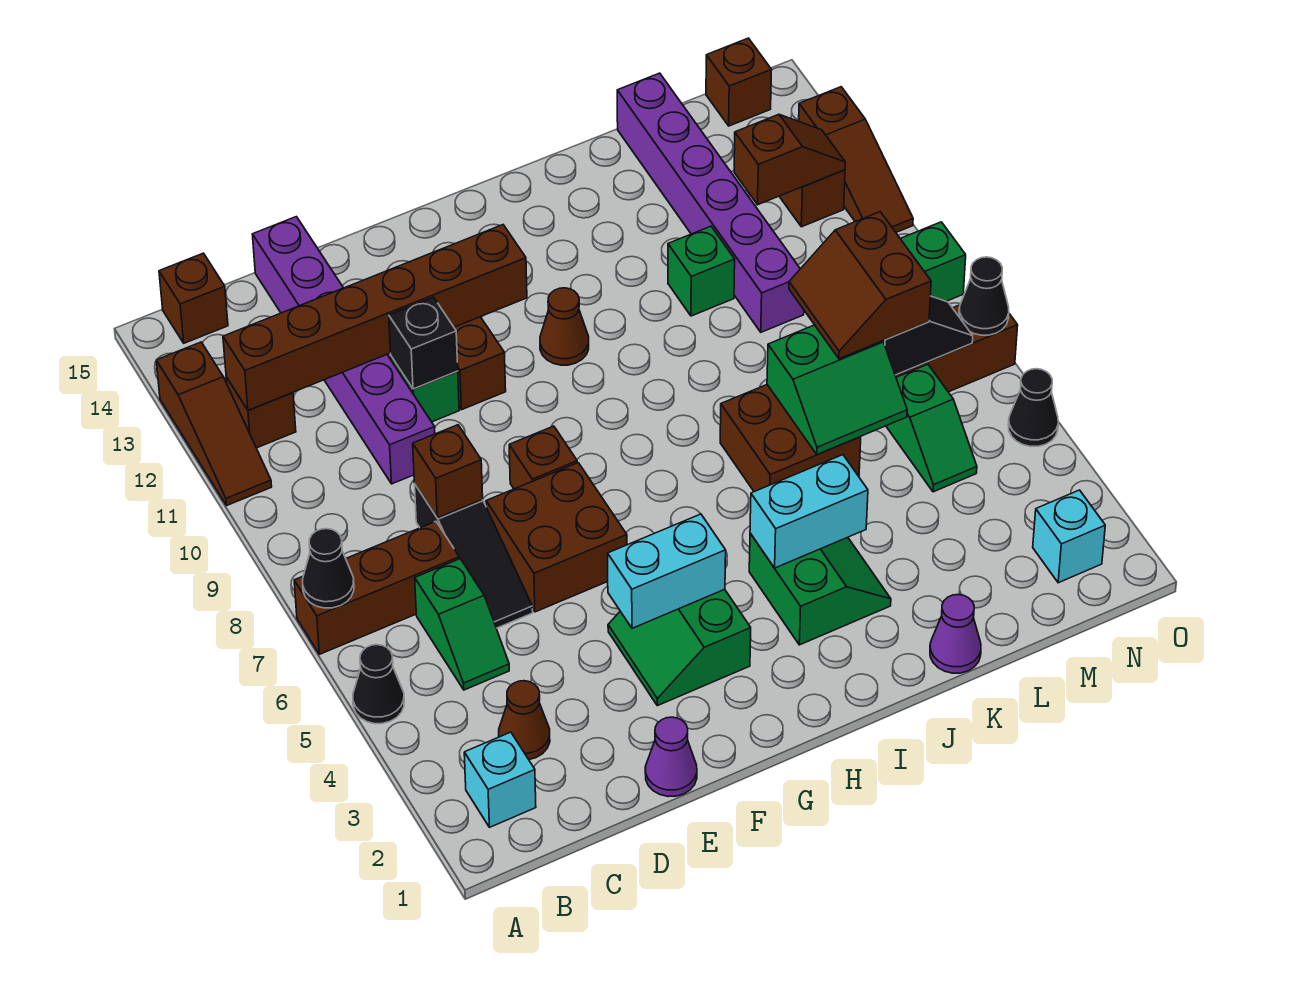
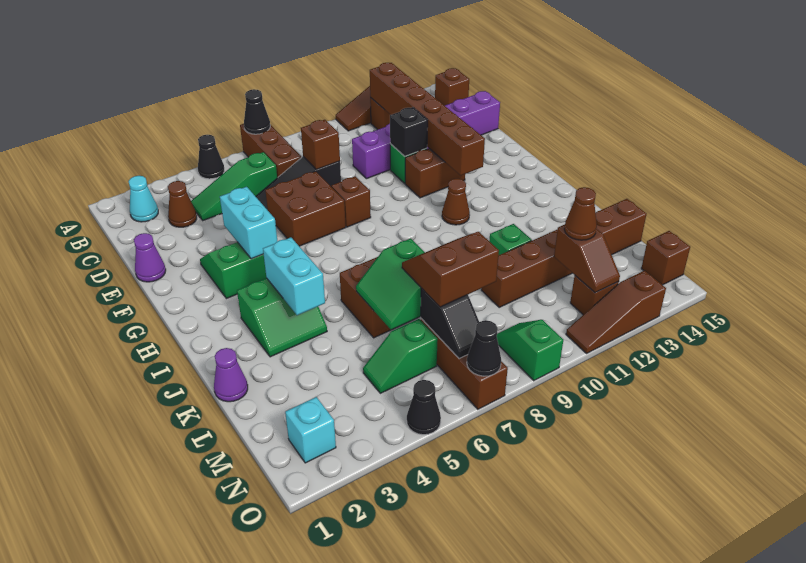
cyan 1x1 brick [464,732,536,827] -> cyan 1x1 cone [129,176,158,222]
green 1x2 slope [415,559,509,690] -> green 1x3 slope [191,152,277,220]
purple 1x6 brick [617,73,804,332] -> brown 1x6 brick [481,199,646,307]
none -> brown 1x1 cone [564,187,597,240]

